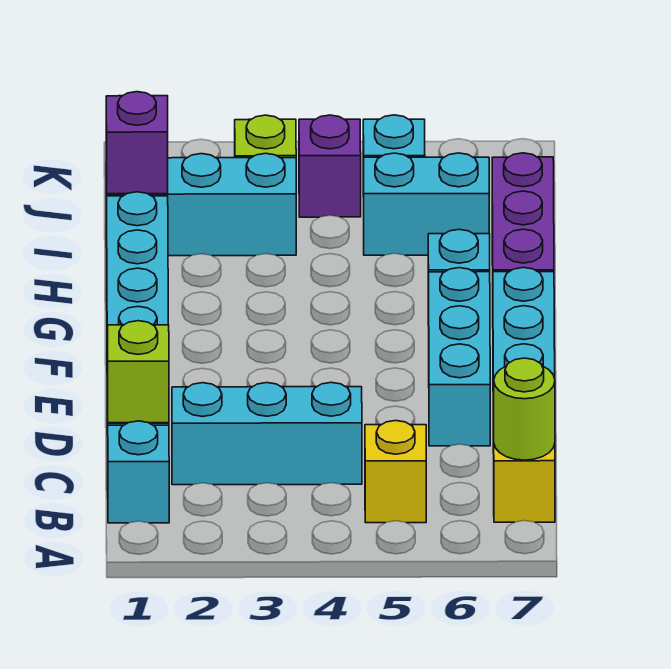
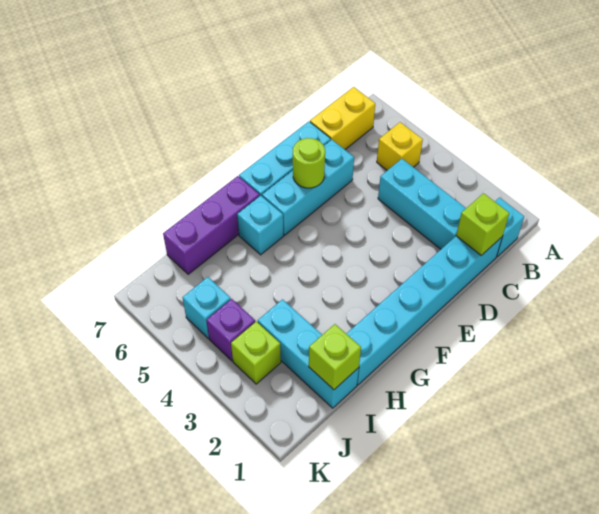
lime 1x1 round brick [493,358,555,460] -> lime 1x1 round brick moved to [293,138,325,188]
purple 1x1 brick [106,92,168,194] -> lime 1x1 brick [309,324,361,390]
cyan 1x2 brick [364,153,489,255] -> none

